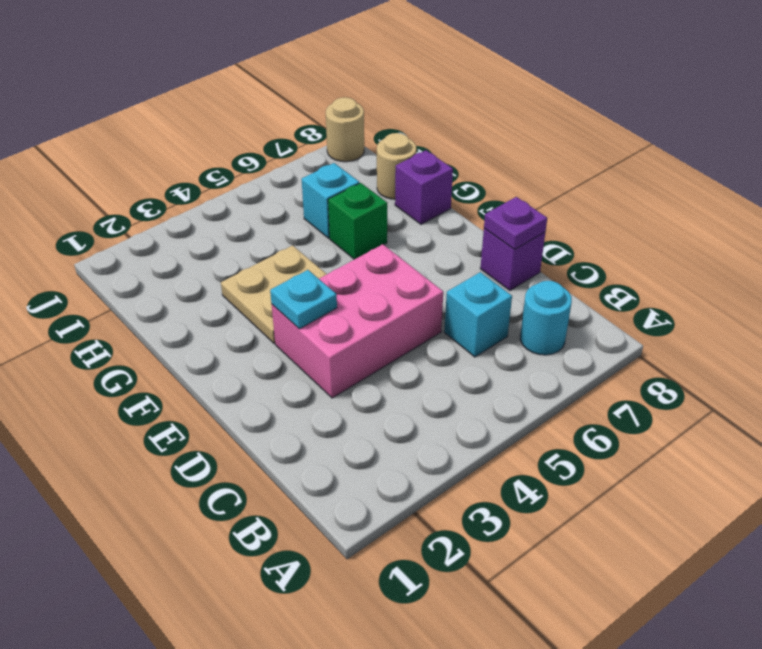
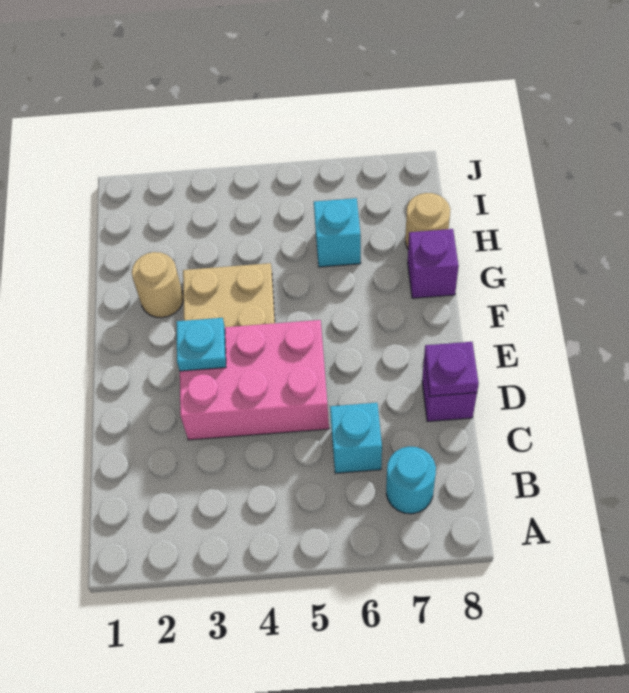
green 1x1 brick [328,183,387,259] -> none
tan 1x1 round brick [326,97,364,162] -> tan 1x1 round brick moved to [132,252,183,318]

